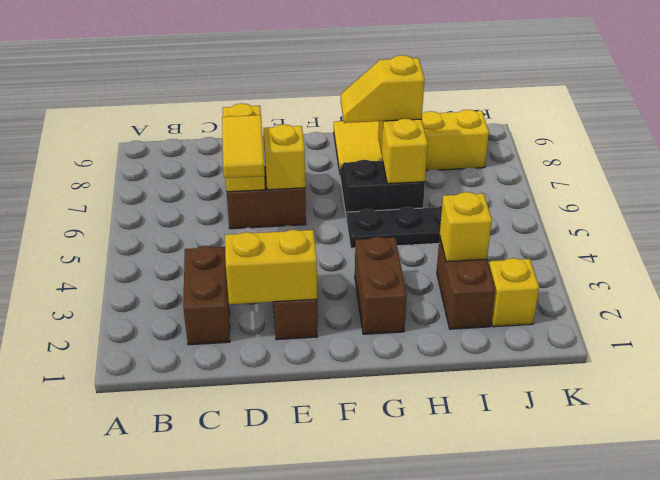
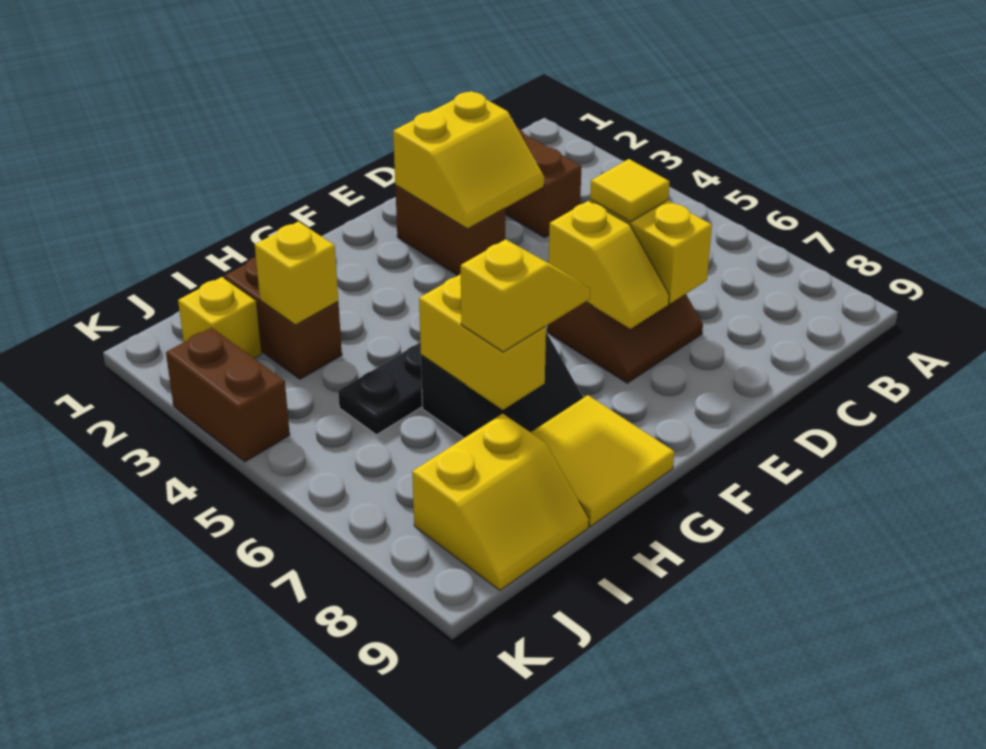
yellow 1x2 tile [222,115,265,178] -> yellow 1x1 tile [590,159,670,222]
brown 1x2 brick [355,237,407,334] -> brown 1x2 brick moved to [166,327,290,462]

